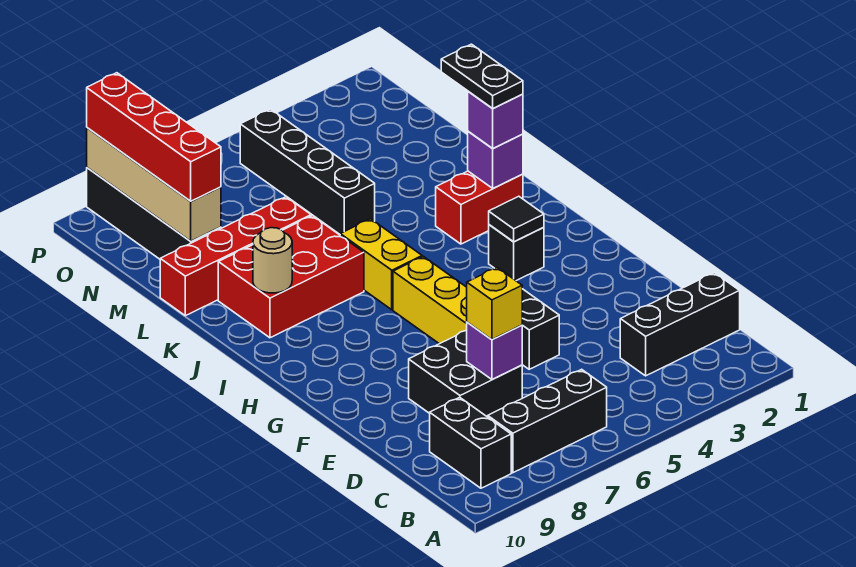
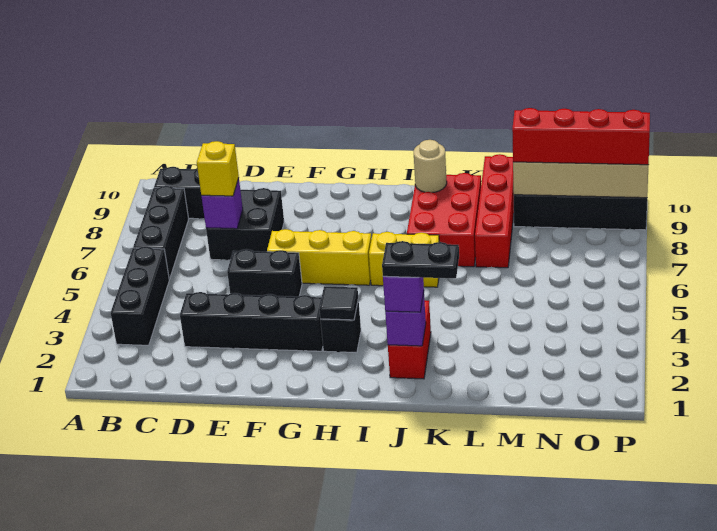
black 1x3 brick [620,273,740,376] -> black 1x3 brick moved to [111,247,169,345]
black 1x4 brick [240,109,375,234] -> black 1x4 brick moved to [180,292,323,351]

